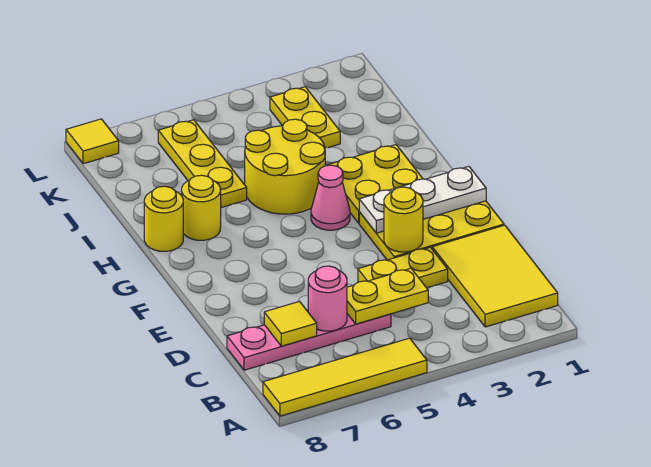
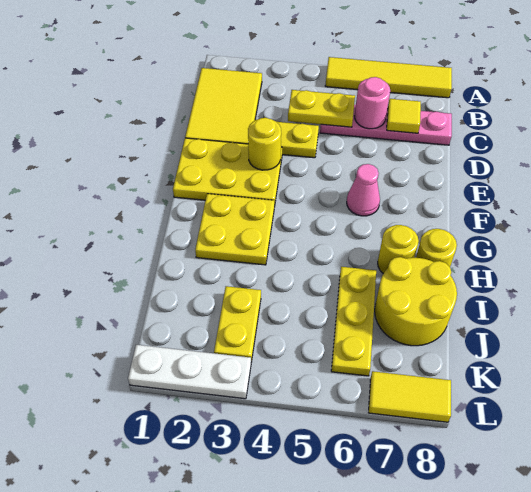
white 1x3 plate [359,167,486,233] -> white 1x3 plate moved to [128,345,251,399]
pink 1x1 cone [311,165,350,230] -> pink 1x1 cone moved to [347,164,380,216]
yellow 2x2 round brick [245,119,325,214] -> yellow 2x2 round brick moved to [375,257,457,346]
yellow 1x1 tile [66,119,119,164] -> yellow 1x2 tile [369,371,451,422]

